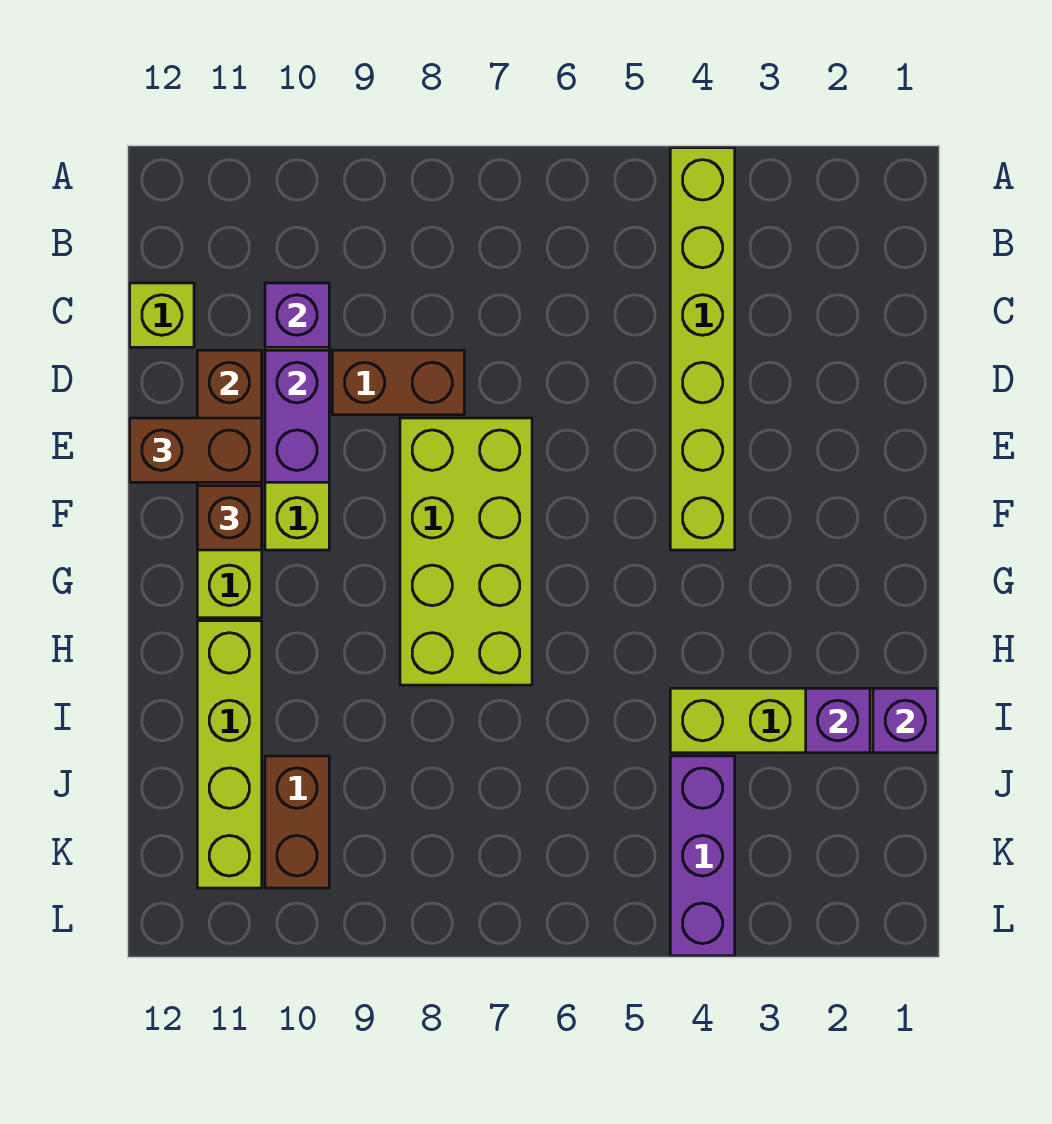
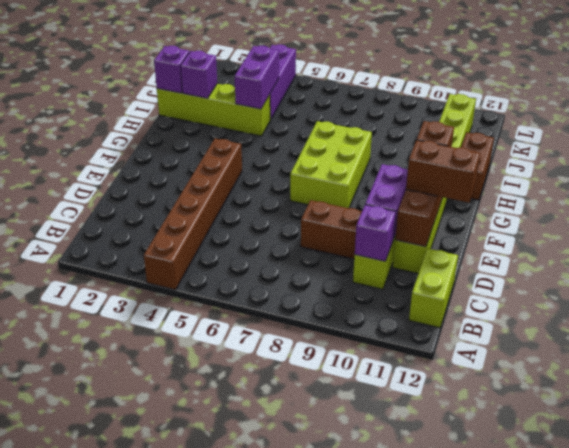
lime 1x6 brick [670,148,735,550] -> brown 1x6 brick [144,139,242,290]
lime 1x1 brick [130,283,194,347] -> lime 1x2 brick [409,248,458,328]
lime 2x4 brick [400,418,532,685] -> lime 2x3 brick [290,121,372,208]
none -> purple 1x2 brick [235,46,279,109]
brown 1x2 brick [265,756,329,888] -> brown 1x2 brick moved to [461,132,494,200]

